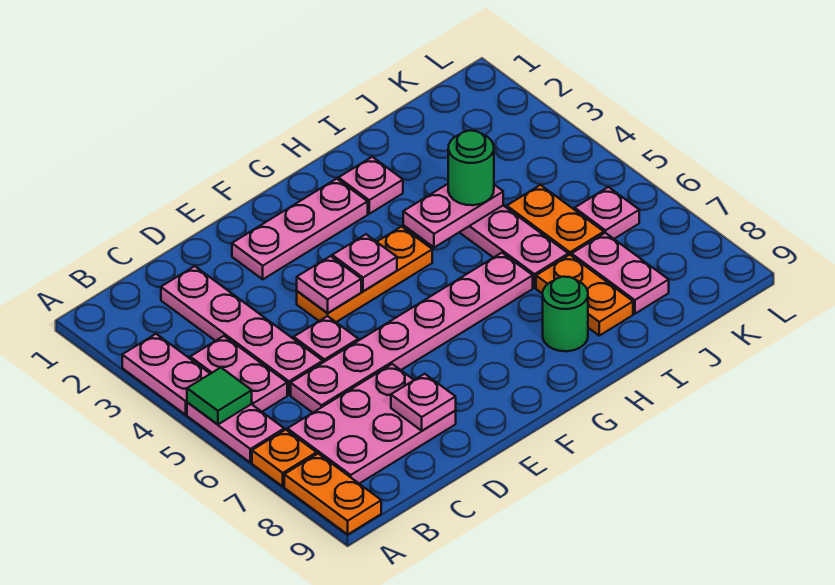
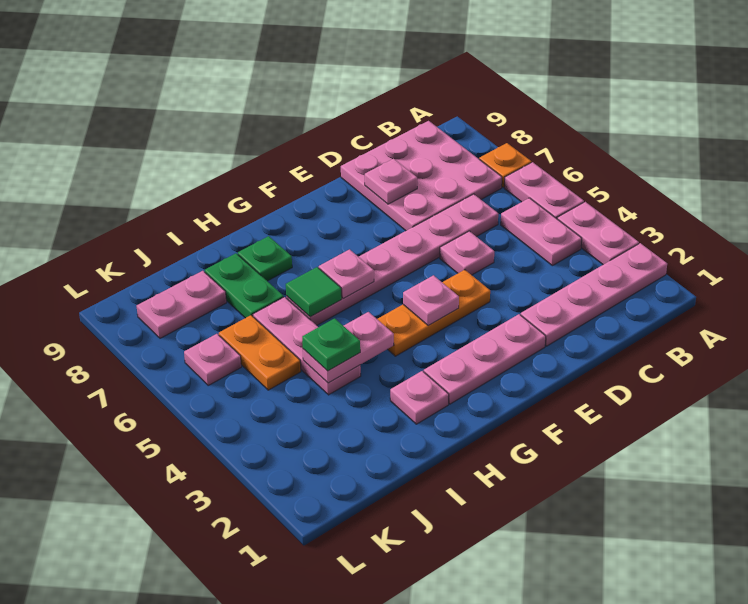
green 1x1 tile [187,368,252,424] -> green 1x1 tile moved to [286,267,342,317]
orange 1x2 plate [284,454,381,534] -> none
pink 2x3 plate [287,364,456,484] -> pink 3x3 plate [341,121,502,231]
pink 1x4 plate [161,266,323,395] -> pink 1x4 plate turned to [520,243,667,346]
pink 1x1 plate [297,256,361,313] -> pink 1x1 plate moved to [319,249,374,299]
green 1x1 round brick [543,277,588,351] -> green 1x1 plate [238,236,292,281]
green 1x1 round brick [448,131,494,205] -> green 1x1 plate [302,318,360,371]
orange 1x2 plate [536,255,633,336] -> green 1x2 plate [205,253,283,318]
pink 1x2 plate [572,233,669,314] -> pink 1x2 plate turned to [137,271,226,338]

